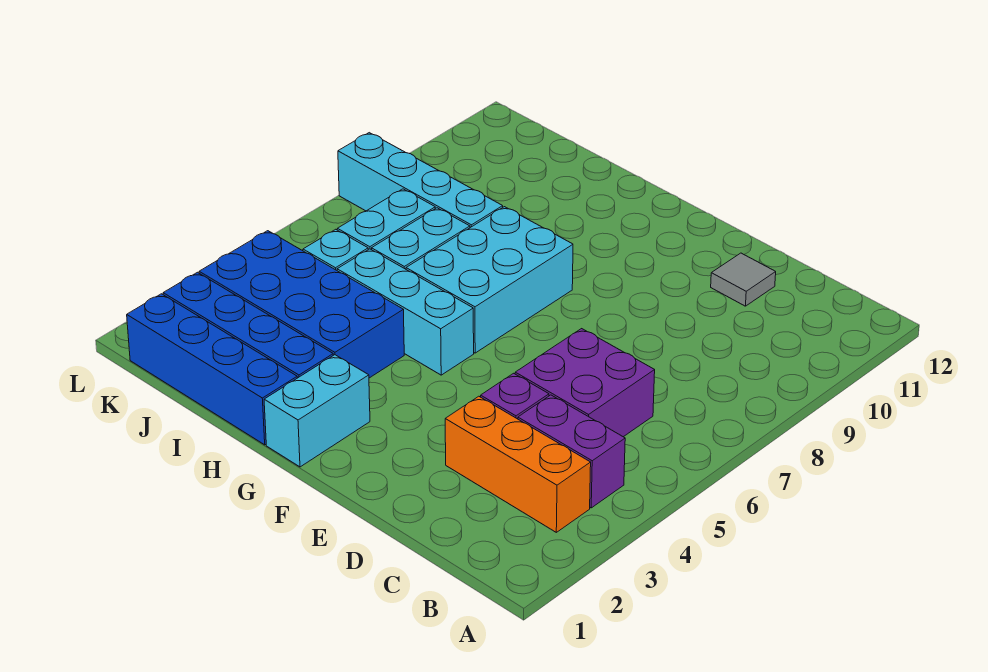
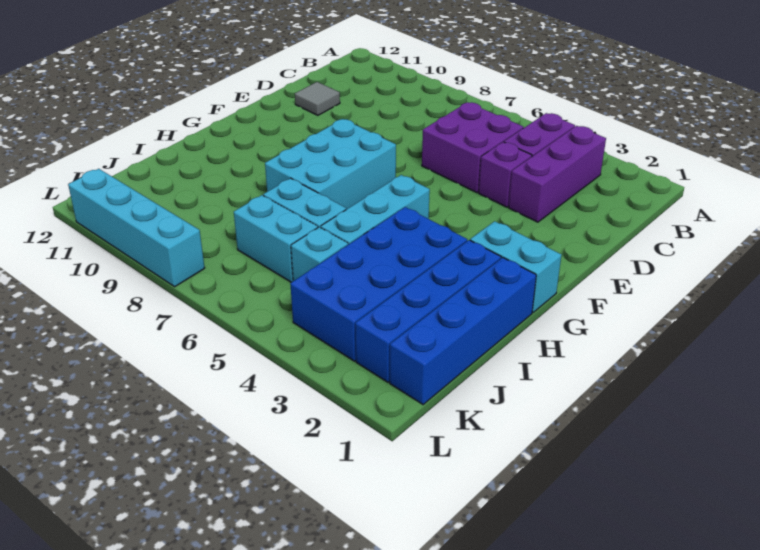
orange 1x3 brick [445,396,591,532] -> purple 1x3 brick [509,126,606,222]
cyan 2x3 brick [406,207,573,353] -> cyan 2x3 brick turned to [265,119,396,209]
cyan 1x4 brick [338,133,503,228] -> cyan 1x4 brick turned to [68,169,205,287]

